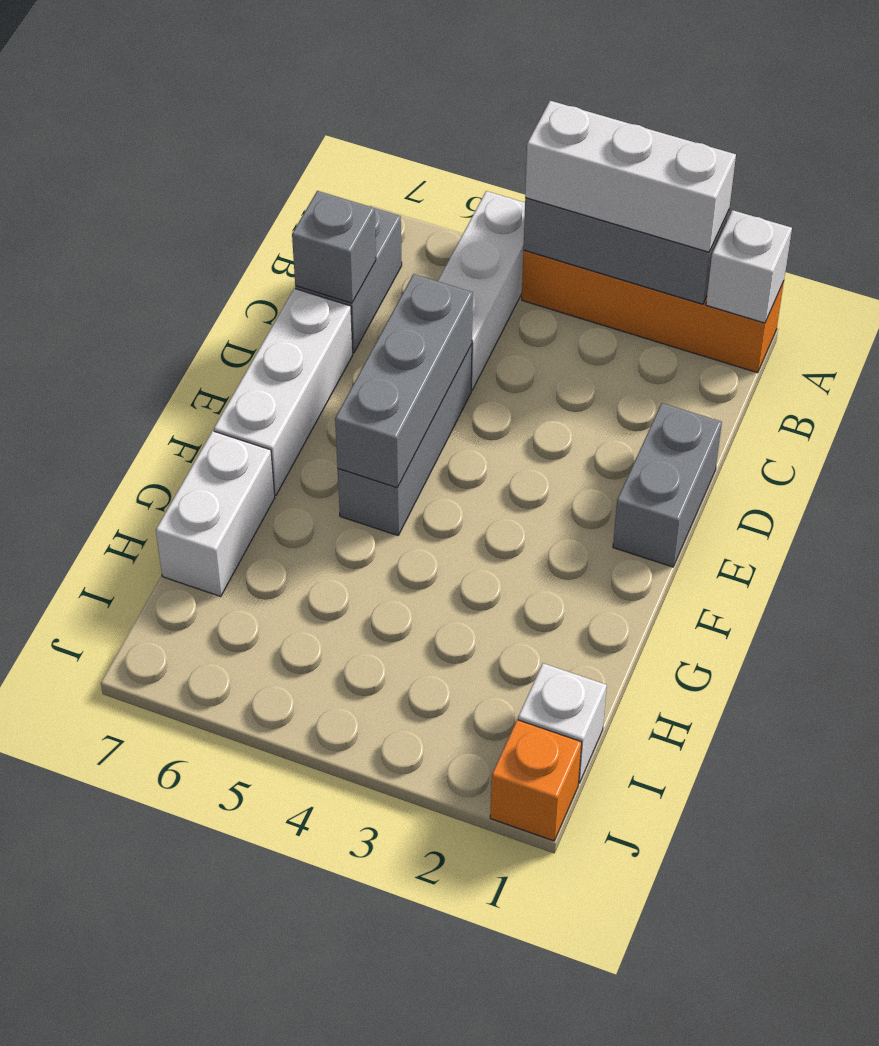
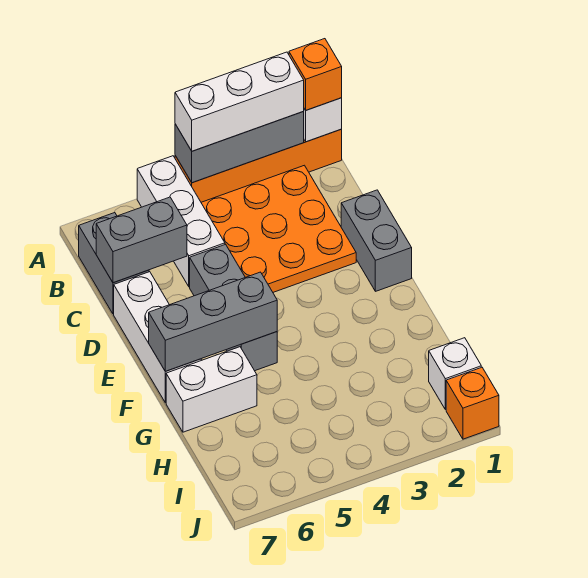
none -> orange 1x1 brick [289,39,342,110]
none -> orange 3x3 plate [201,165,356,292]
grey 1x1 brick [292,191,376,303] -> grey 1x2 brick [96,197,187,283]
grey 1x3 brick [335,274,473,488] -> grey 1x3 brick turned to [149,272,277,371]
white 1x2 brick [156,431,275,596] -> white 1x2 brick turned to [166,347,257,432]

